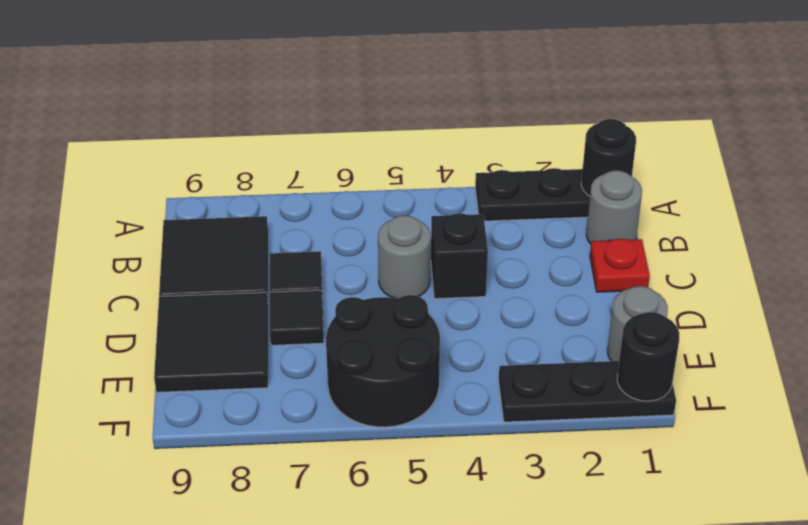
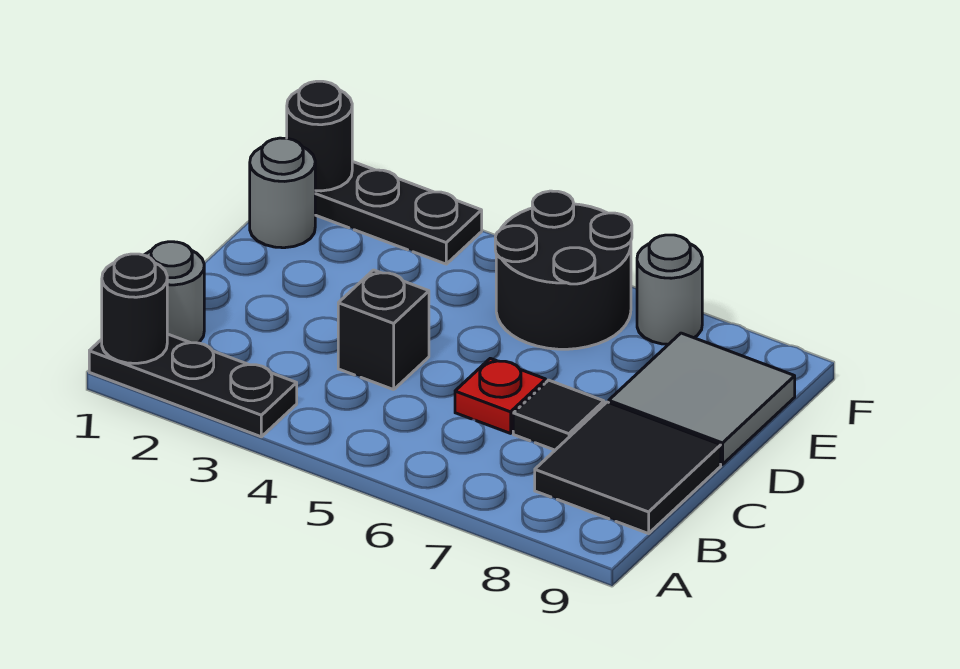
red 1x1 plate [590,239,650,292] -> red 1x1 plate moved to [455,358,546,433]
grey 1x1 round brick [378,215,431,299] -> grey 1x1 round brick moved to [637,235,702,344]
black 1x1 tile [270,290,324,345] -> none
black 2x2 tile [154,292,268,392] -> grey 2x2 tile [609,333,795,465]

